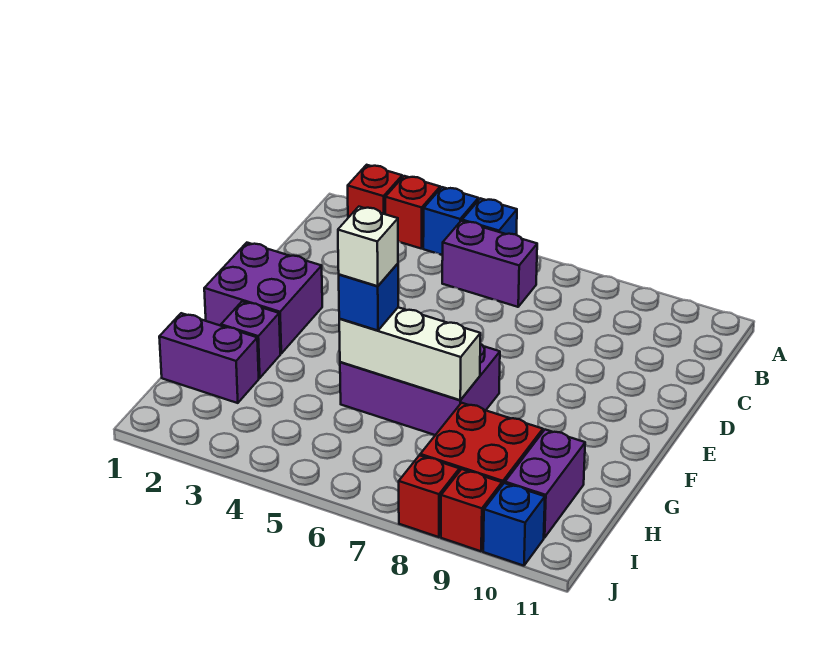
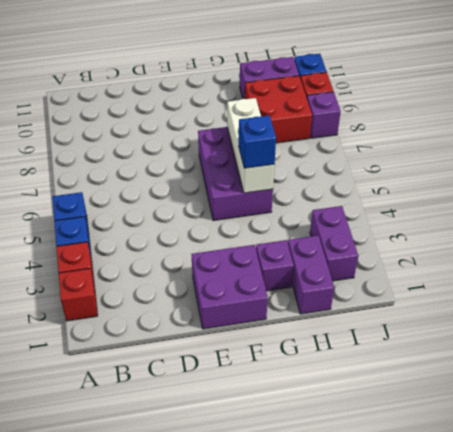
purple 1x2 brick [442,221,537,307] -> purple 1x2 brick moved to [310,206,358,281]
white 1x1 brick [338,207,398,286] -> none
red 1x1 brick [399,455,459,537] -> purple 1x1 brick [307,92,341,138]

